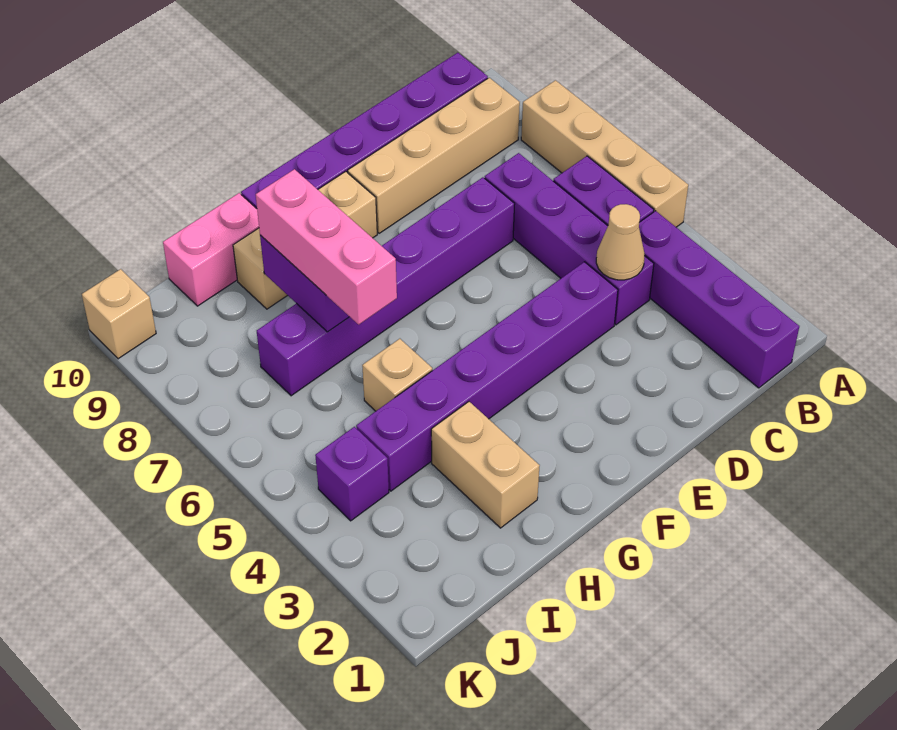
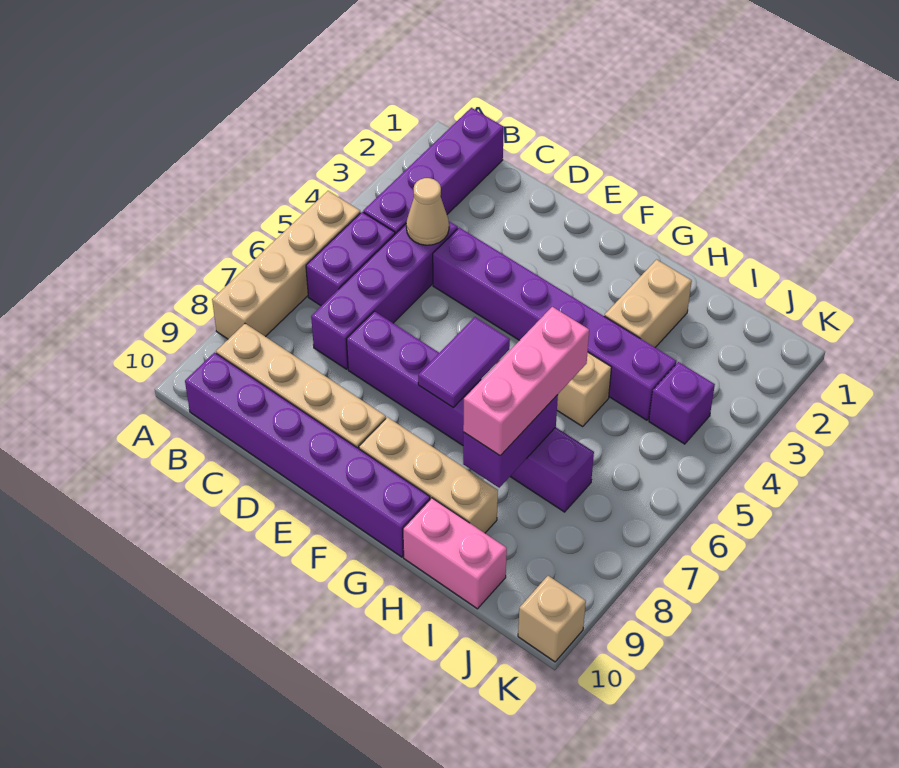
none -> purple 1x2 tile [418,317,510,407]

